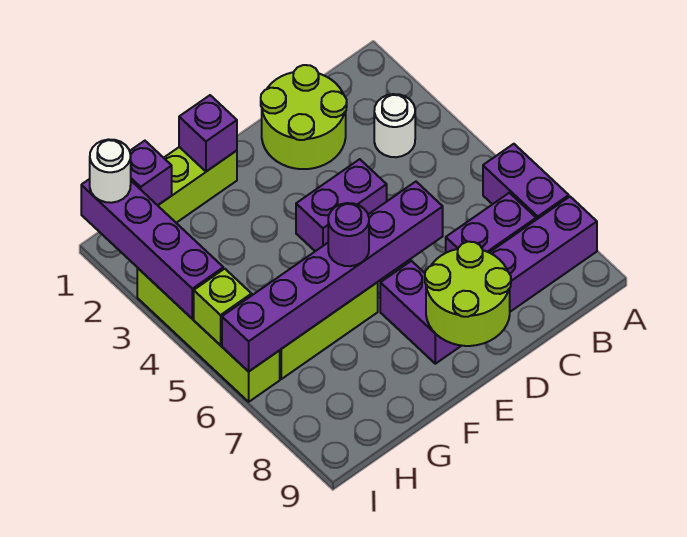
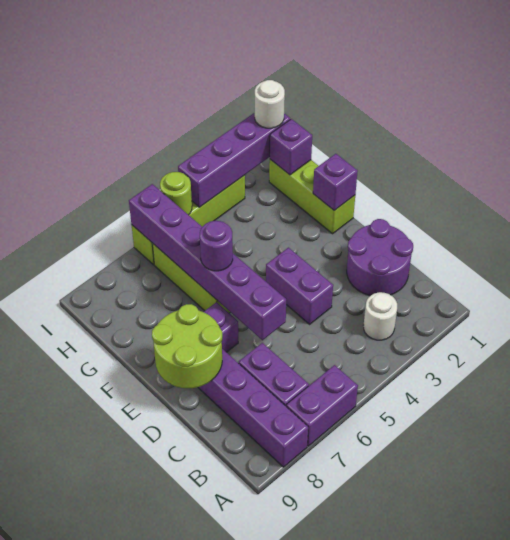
lime 2x2 round brick [261,65,347,169] -> purple 2x2 round brick [347,219,413,296]
lime 1x1 brick [194,269,252,345] -> lime 1x1 round brick [160,172,192,215]

